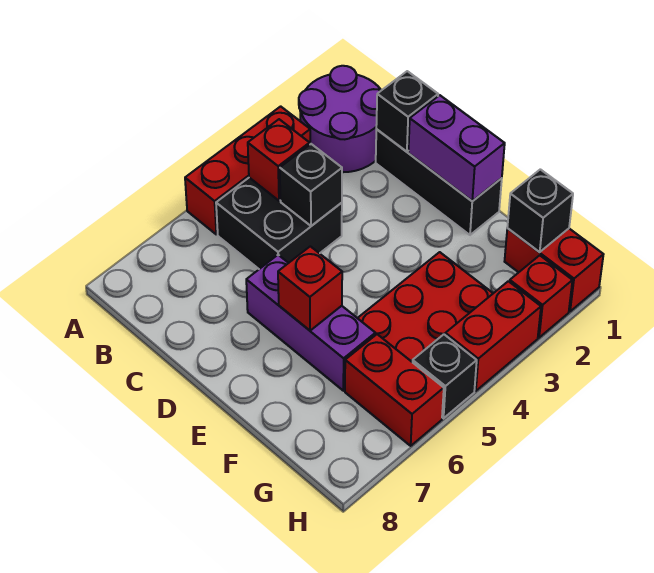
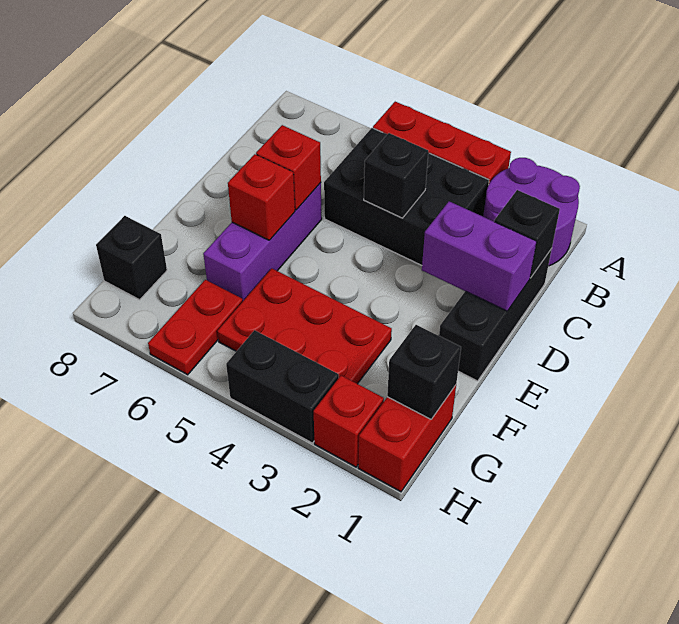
black 2x2 brick [216,178,342,269] -> black 2x3 brick [324,128,489,265]
red 1x1 brick [248,119,310,201] -> red 1x1 brick moved to [256,125,321,210]
purple 1x2 brick [408,95,505,201] -> purple 1x2 brick turned to [422,201,537,311]
red 1x2 brick [345,334,444,446] -> red 1x2 plate [148,280,243,375]
red 1x2 brick [445,281,541,391] -> black 1x2 brick [226,330,339,443]
black 1x1 brick [413,334,477,418] -> black 1x1 brick moved to [96,216,167,300]

